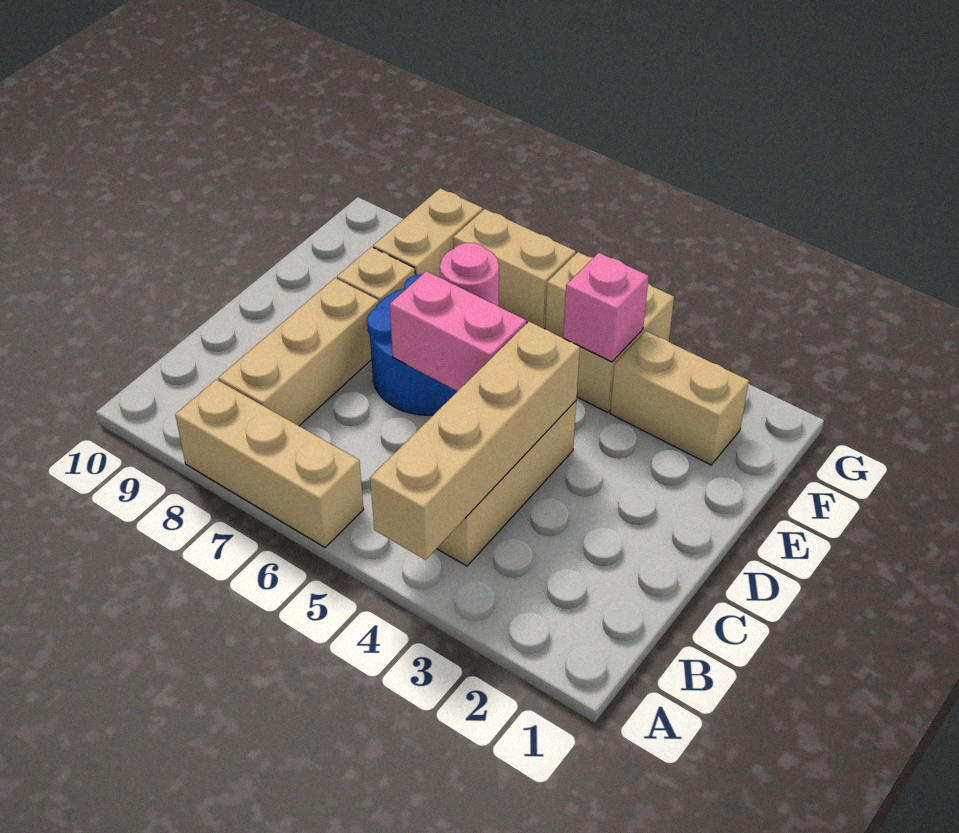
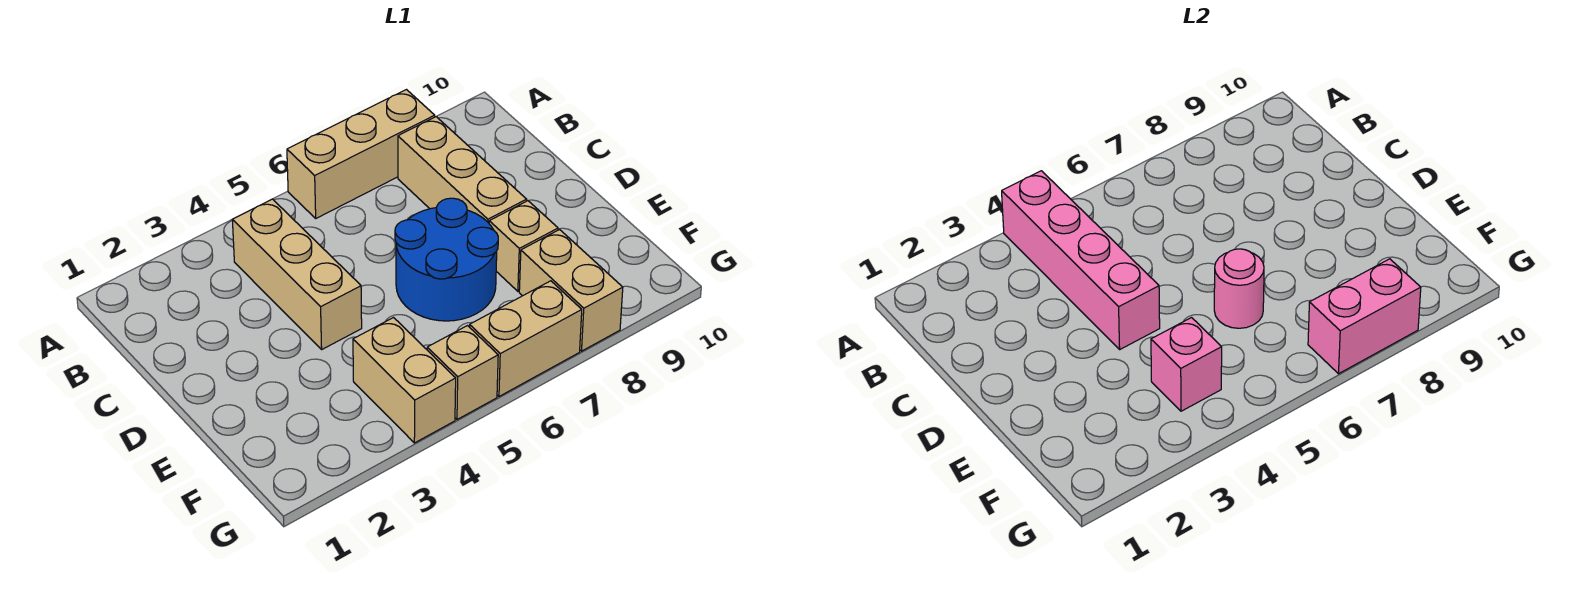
tan 1x4 brick [370,322,580,560] -> pink 1x4 brick [1002,171,1160,349]
pink 1x2 brick [390,271,526,391] -> pink 1x2 brick moved to [1308,259,1421,374]
tan 1x2 brick [610,331,749,465] -> none

